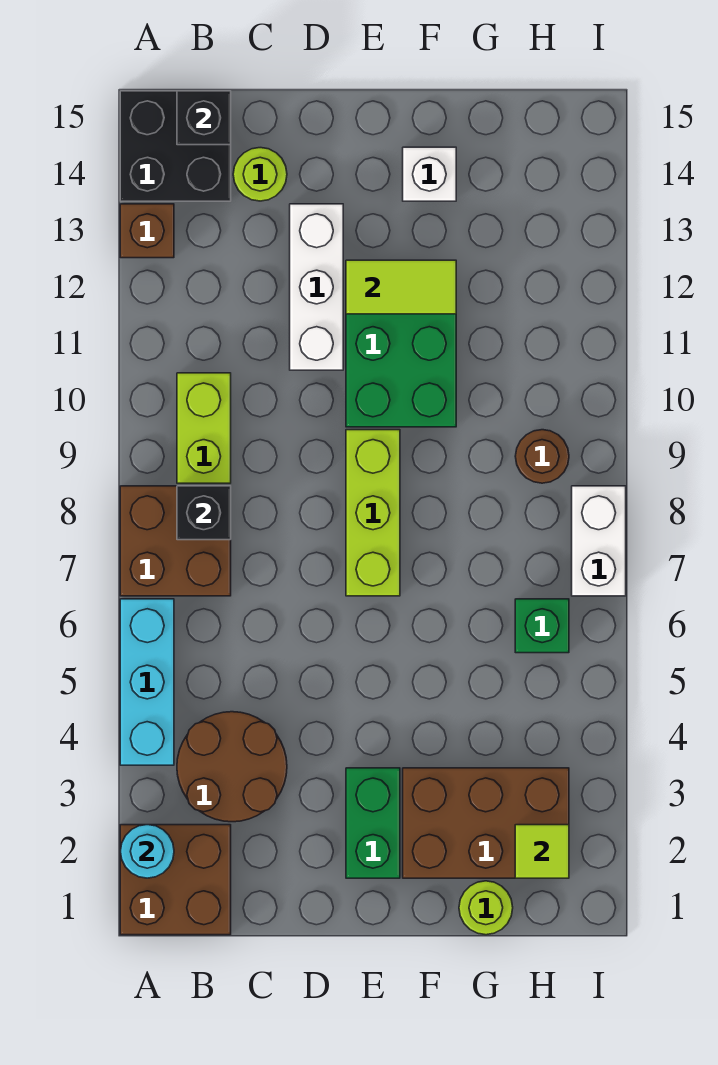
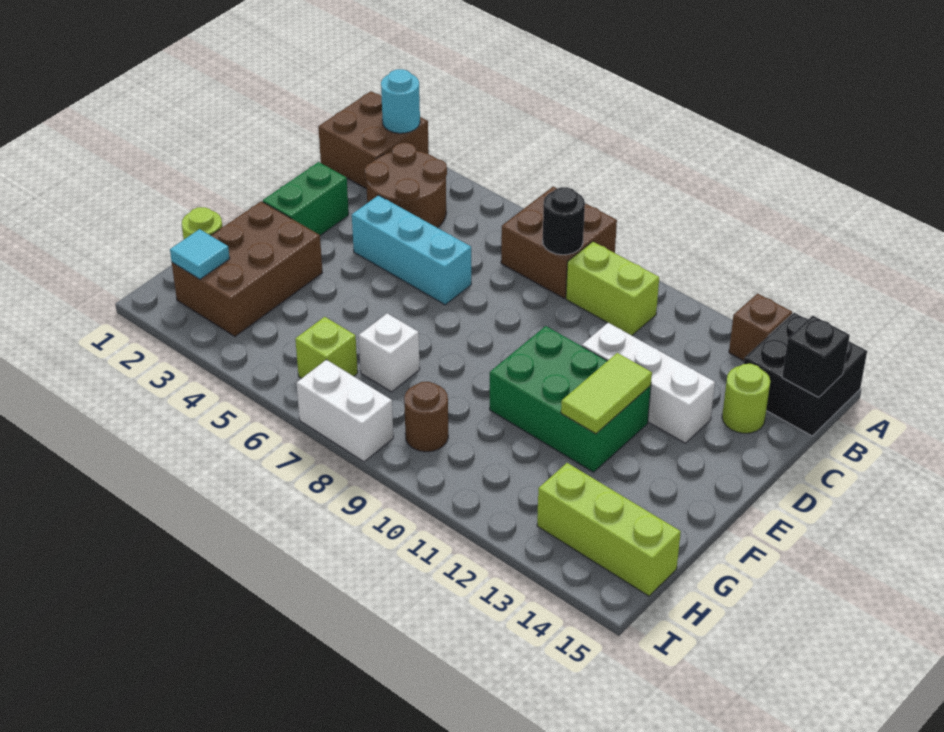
cyan 1x3 brick [120,599,174,765] -> cyan 1x3 brick moved to [352,195,471,305]
black 1x1 brick [177,486,231,540] -> black 1x1 round brick [543,187,585,255]
green 1x2 brick [346,768,400,878] -> green 1x2 brick turned to [263,162,349,235]
lime 1x3 brick [346,430,400,596] -> lime 1x3 brick moved to [537,463,681,596]
white 1x1 brick [403,147,456,201] -> white 1x1 brick moved to [359,313,420,392]
lime 1x1 tile [515,825,569,878] -> cyan 1x1 tile [170,229,230,279]
green 1x1 brick [515,599,569,653] -> lime 1x1 brick [295,317,358,378]

